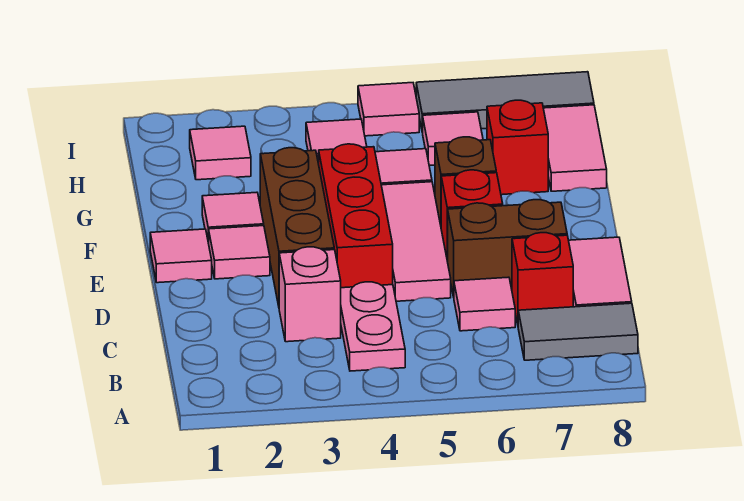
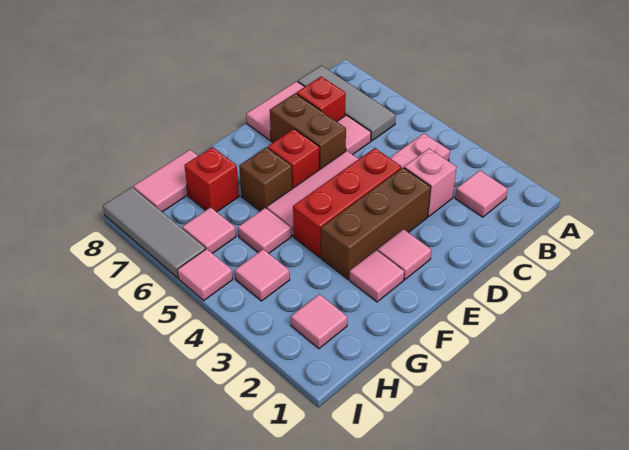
grey 1x2 tile [518,303,638,360] -> grey 1x3 tile [298,65,396,141]
pink 1x1 tile [150,229,212,283] -> pink 1x1 tile moved to [455,170,508,217]

